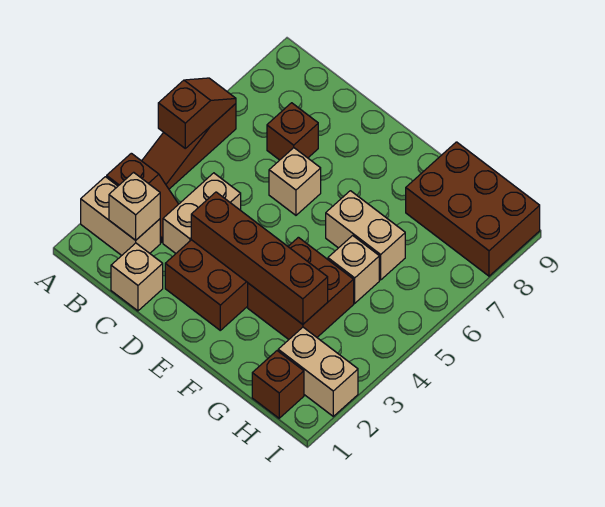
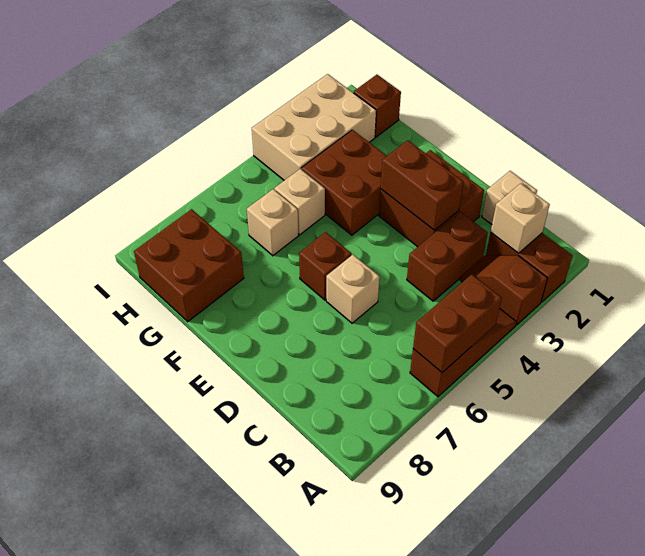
tan 1x2 brick [81,177,160,256] -> brown 1x2 brick [486,233,572,302]
brown 1x2 slope [158,78,236,148] -> brown 1x2 brick [413,274,502,372]
tan 1x2 brick [163,173,241,253] -> brown 1x2 brick [407,212,488,301]
brown 1x1 brick [267,103,318,160] -> brown 1x1 brick moved to [299,232,352,300]
brown 1x4 brick [191,192,328,324] -> brown 1x2 brick [381,140,463,231]
tan 1x2 brick [326,191,405,280] -> tan 1x1 brick [247,189,299,256]
brown 2x3 brick [406,142,540,276] -> brown 2x2 brick [134,209,244,322]
tan 1x2 brick [278,327,358,416] -> tan 2x3 brick [252,74,376,180]

